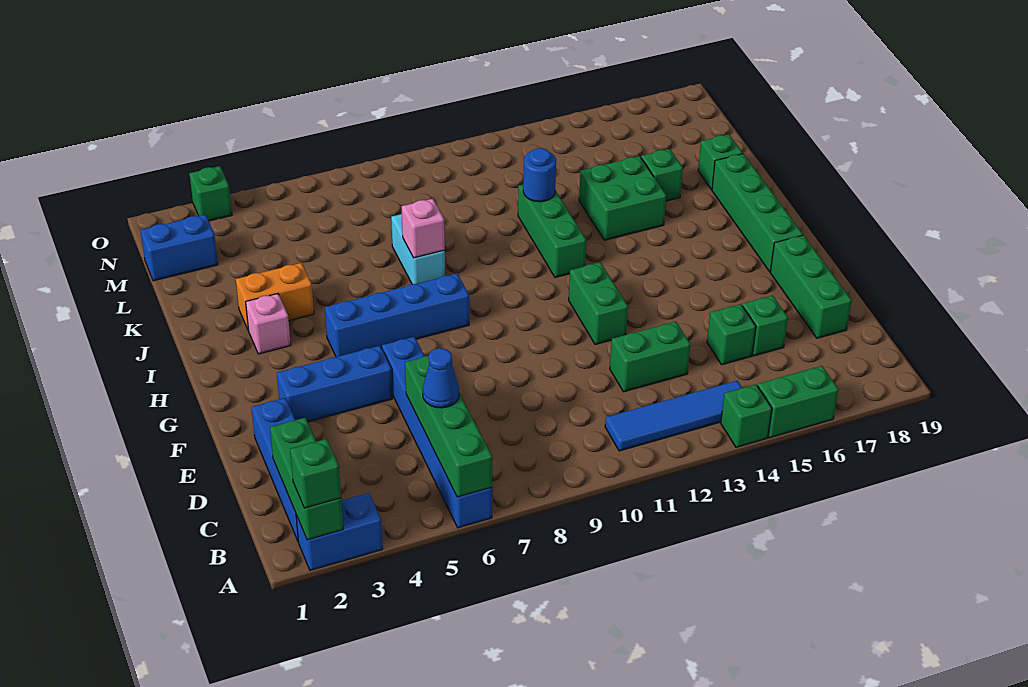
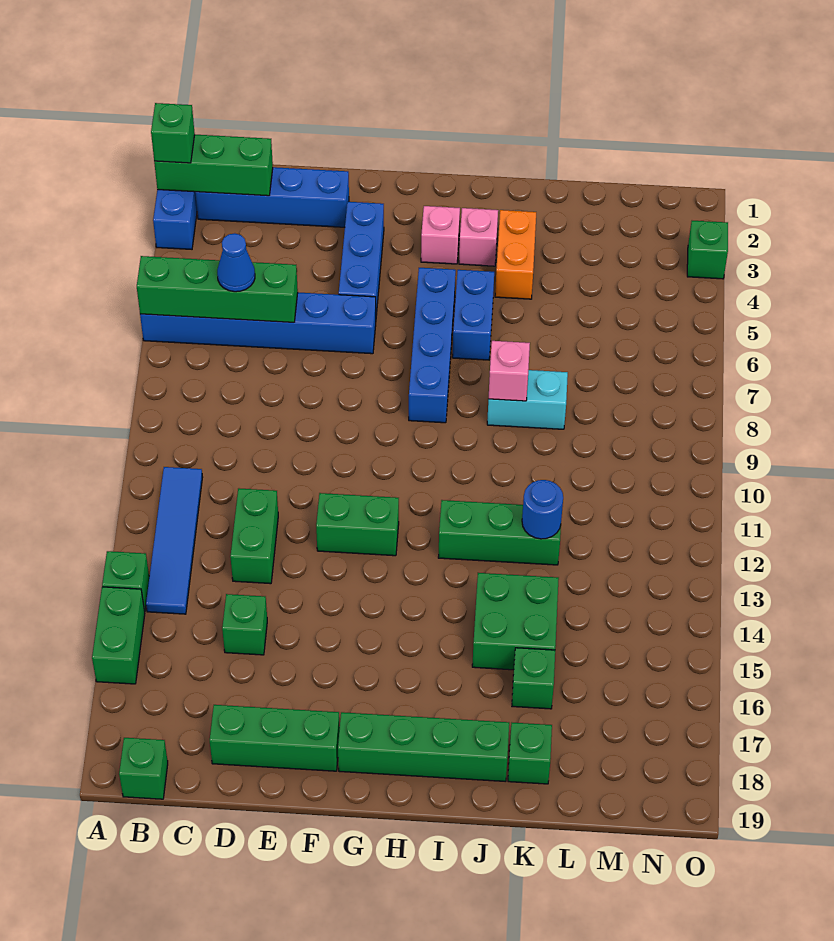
green 1x1 brick [742,296,788,356] -> green 1x1 brick moved to [119,738,168,799]
none -> pink 1x1 brick [421,206,460,264]
blue 1x2 brick [140,215,218,281] -> blue 1x2 brick moved to [452,270,494,360]

